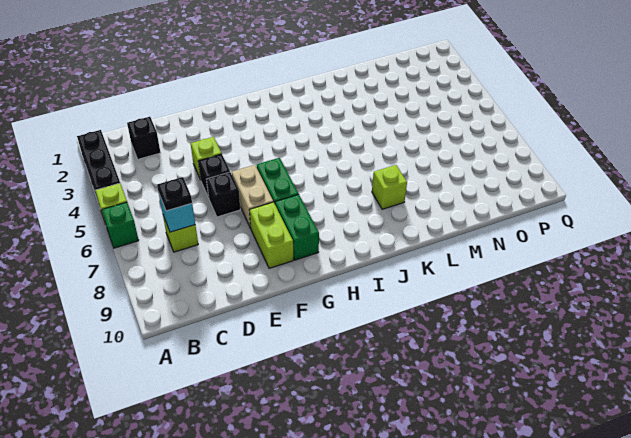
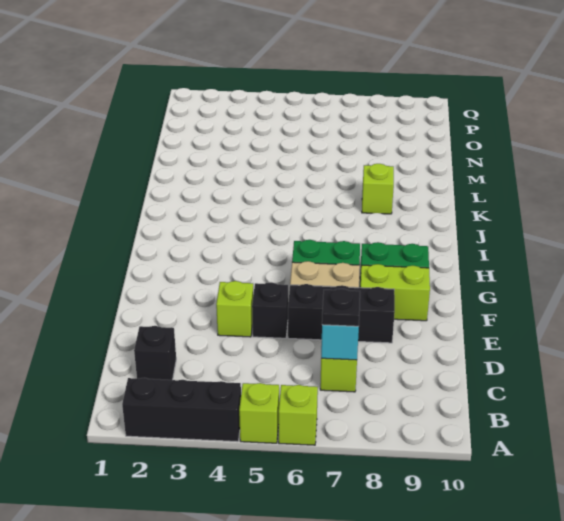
green 1x1 brick [102,202,139,248] -> lime 1x1 brick [279,385,318,445]
black 1x1 brick [206,172,240,217] -> black 1x3 brick [288,284,395,343]

